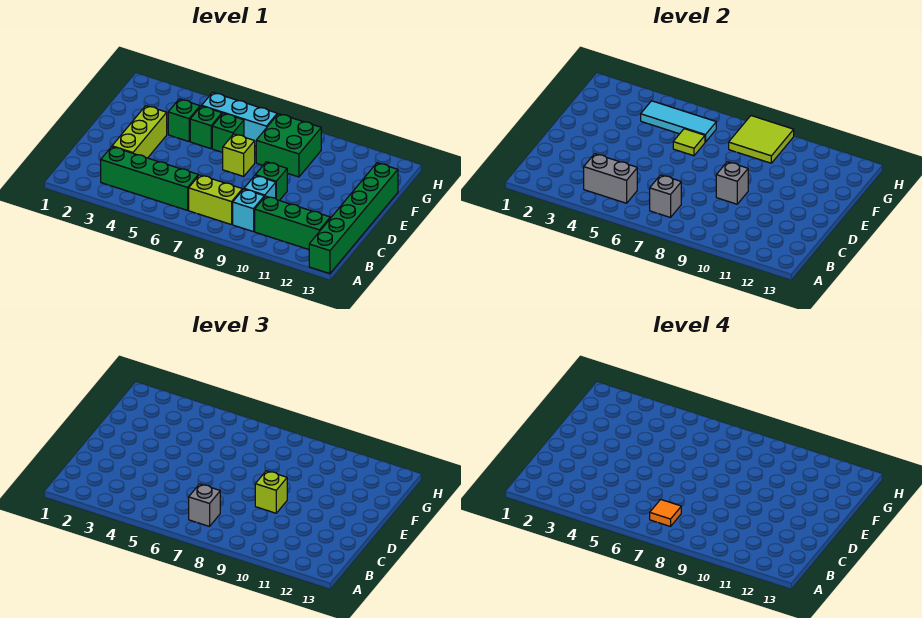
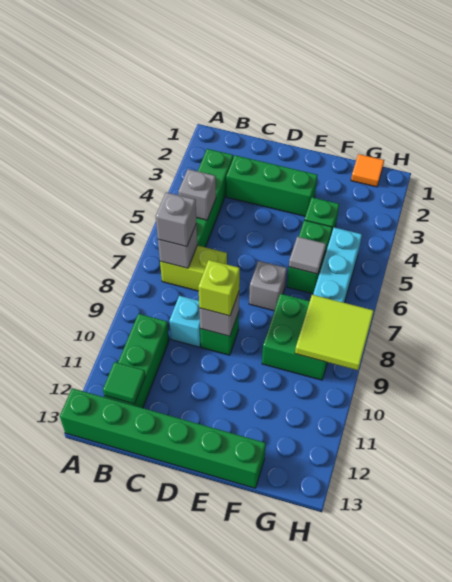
grey 1x2 brick [584,154,637,203] -> grey 1x1 brick [178,169,216,220]
lime 1x2 brick [189,175,242,225] -> lime 1x2 brick turned to [160,245,227,291]
orange 1x1 tile [650,499,681,526] -> orange 1x1 tile moved to [351,154,384,187]
cyan 1x1 brick [233,189,264,232] -> none
none -> green 1x1 tile [103,362,145,404]
lime 1x3 brick [112,106,167,158] -> green 1x3 brick [226,155,317,216]
lime 1x1 brick [223,134,255,176] -> grey 1x1 brick [249,261,287,311]
lime 1x1 tile [673,129,705,156] -> grey 1x1 tile [289,237,326,274]
cyan 1x3 tile [641,101,716,142] -> none

